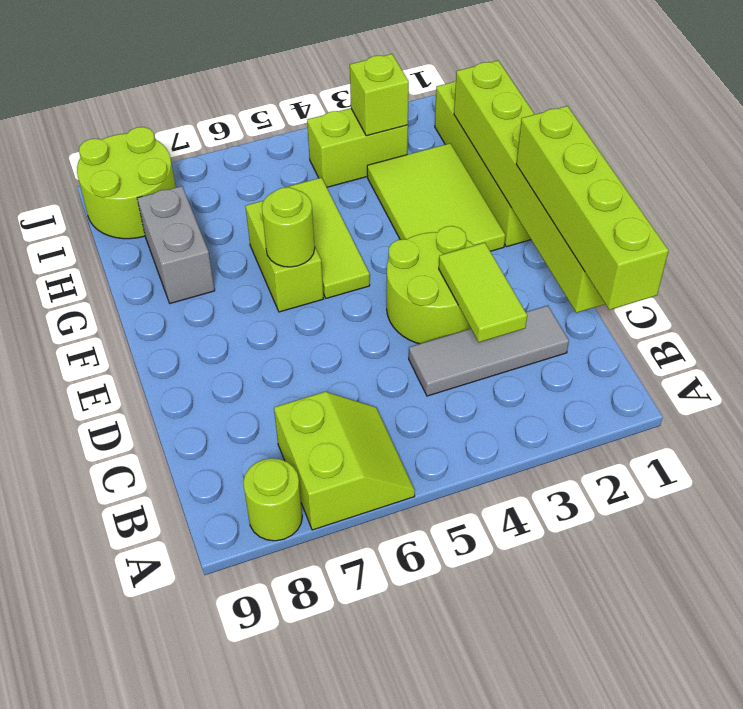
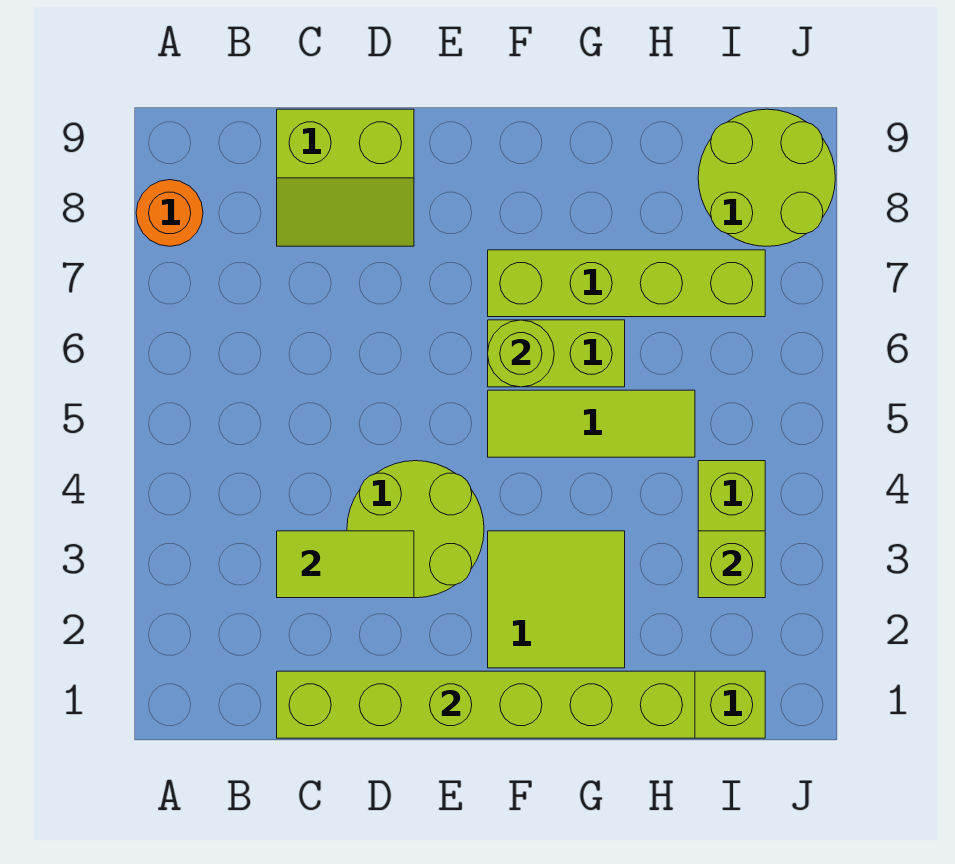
lime 2x2 slope [274,392,415,530] -> lime 2x2 slope moved to [277,109,414,246]
lime 1x1 round brick [243,458,302,541] -> orange 1x1 round brick [136,180,203,246]
lime 1x4 brick [516,106,669,310] -> lime 1x4 brick moved to [488,250,765,317]
grey 1x3 tile [409,306,569,396] -> none
lime 2x3 tile [367,143,505,251] -> lime 2x2 tile [488,531,625,668]
grey 1x2 brick [137,186,215,303] -> none

